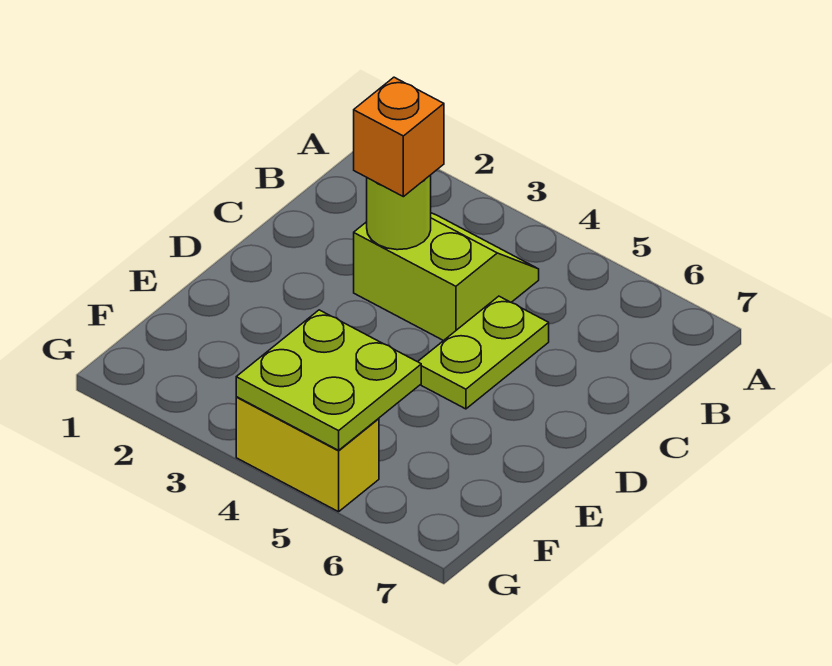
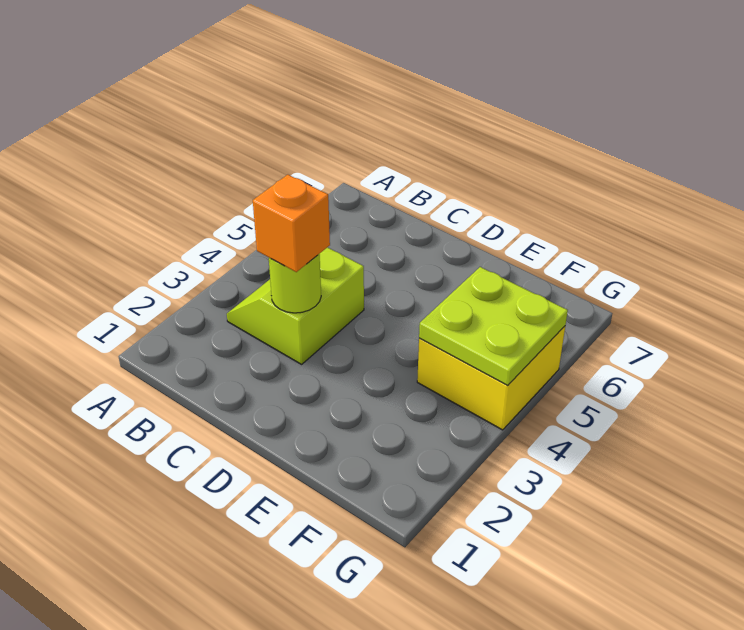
lime 1x2 plate [418,296,549,409] -> none
yellow 1x2 brick [236,397,379,512] -> yellow 2x2 brick [417,326,565,430]

